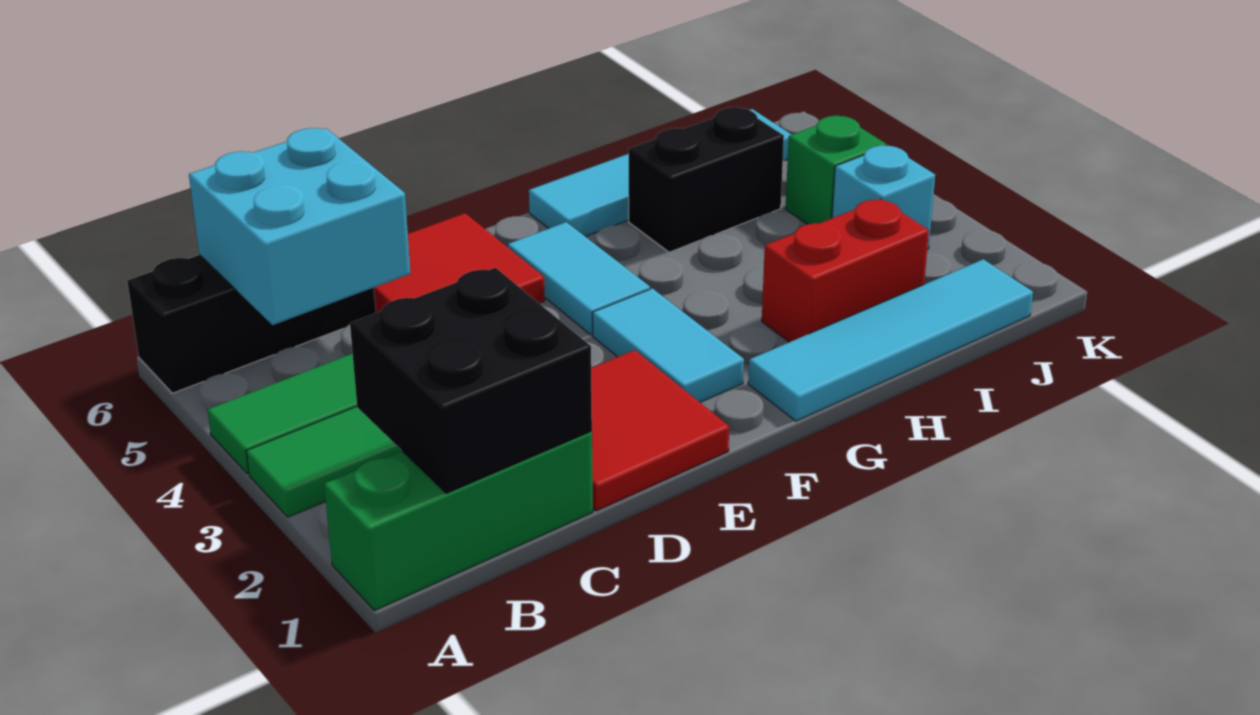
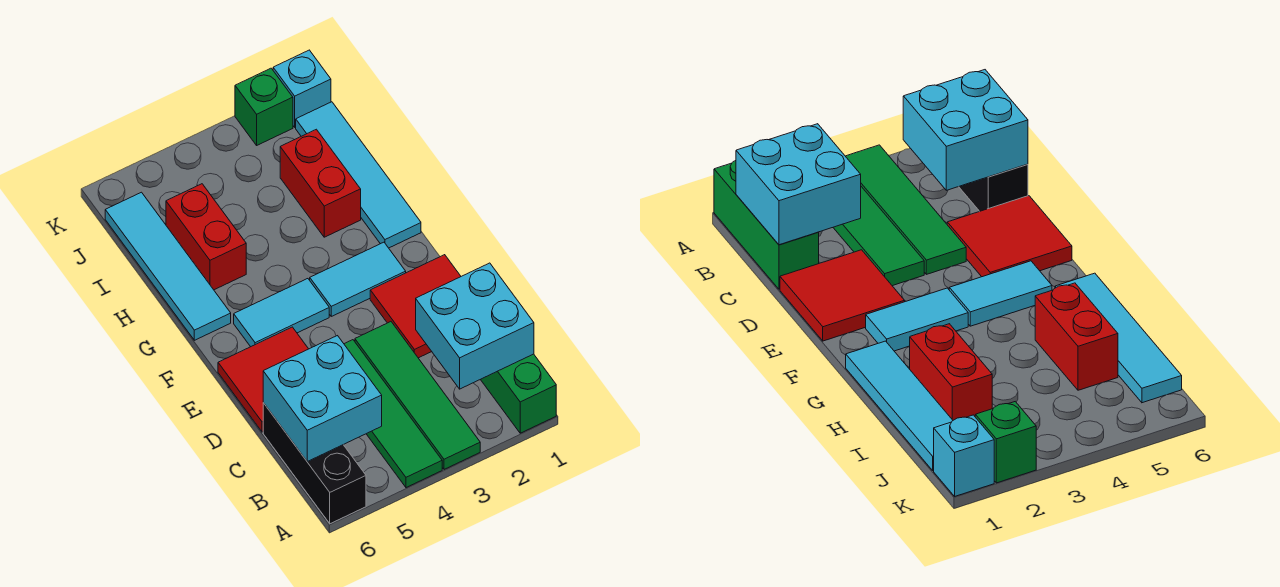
black 2x2 brick [350,268,592,493] -> cyan 2x2 brick [416,263,534,389]
black 1x2 brick [629,107,784,252] -> red 1x2 brick [166,184,246,290]
cyan 1x1 brick [832,145,935,249] -> cyan 1x1 brick moved to [273,50,331,127]
green 1x1 brick [785,116,886,224] -> green 1x1 brick moved to [235,68,293,145]

